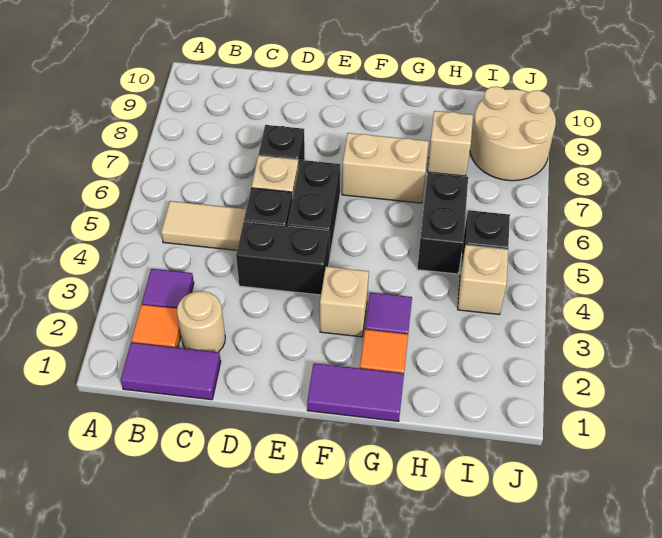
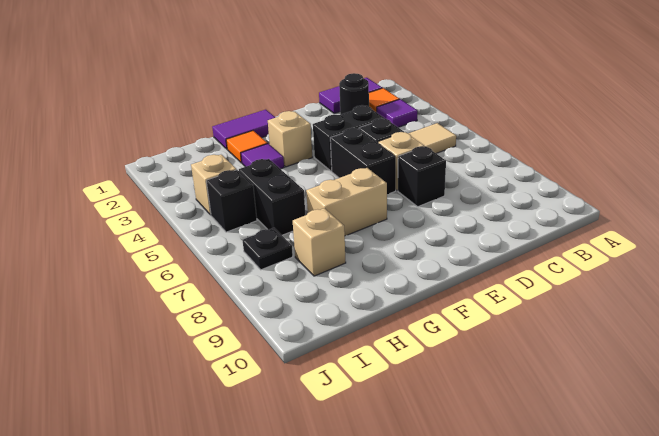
tan 1x1 round brick [177,291,225,352] -> black 1x1 round brick [339,73,369,115]
none -> black 1x1 plate [242,228,293,270]
tan 2x2 round brick [470,87,556,181] -> none

